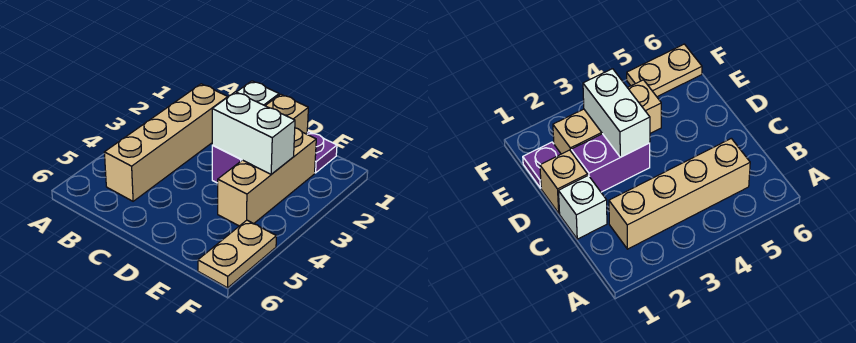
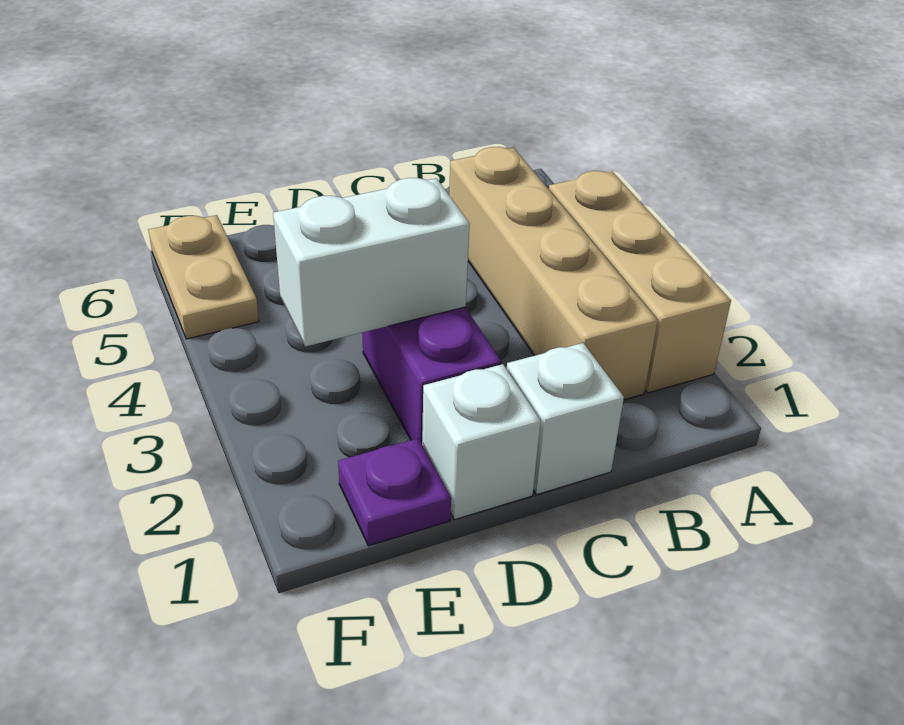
tan 1x1 brick [265,94,308,134] -> white 1x1 brick [422,364,541,520]
tan 1x3 brick [218,128,316,226] -> tan 1x3 brick moved to [549,171,731,393]

